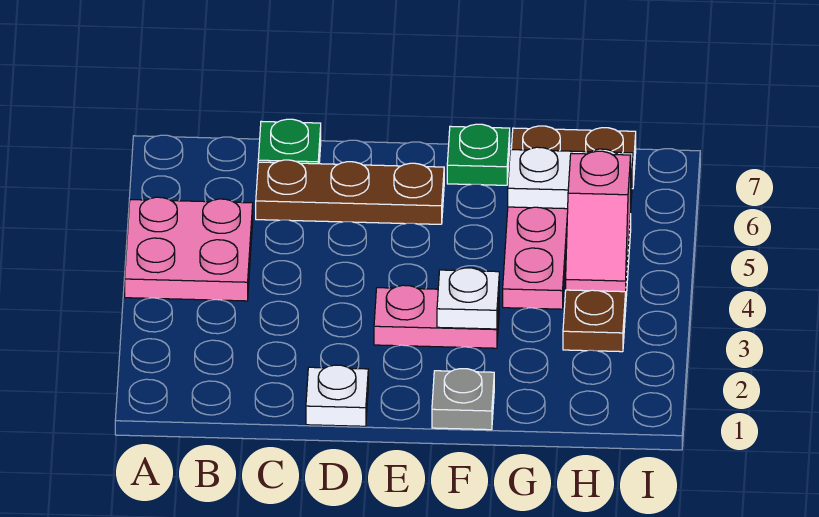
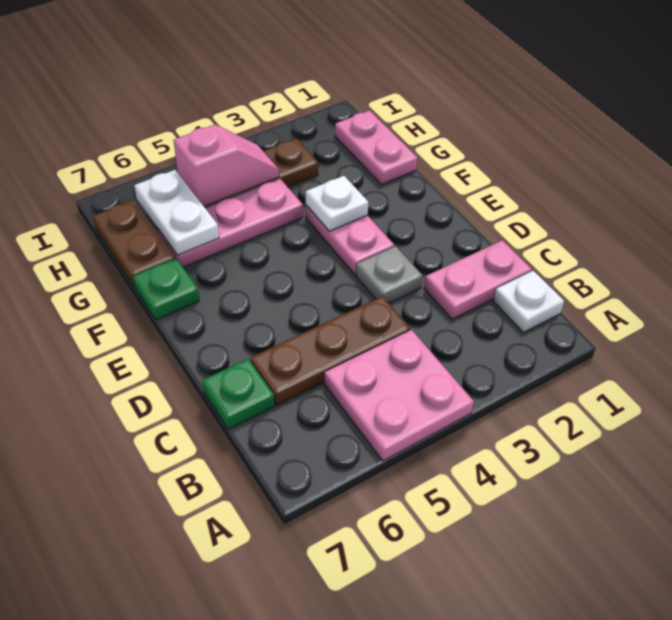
none -> pink 1x2 plate [424,240,532,319]
brown 1x3 plate [256,160,444,224] -> brown 1x3 plate turned to [251,296,410,405]
white 1x1 plate [306,365,368,426] -> white 1x1 plate moved to [494,271,564,332]
grey 1x1 plate [432,369,494,430] -> grey 1x1 plate moved to [356,246,422,303]
none -> pink 1x2 plate [335,111,418,185]

